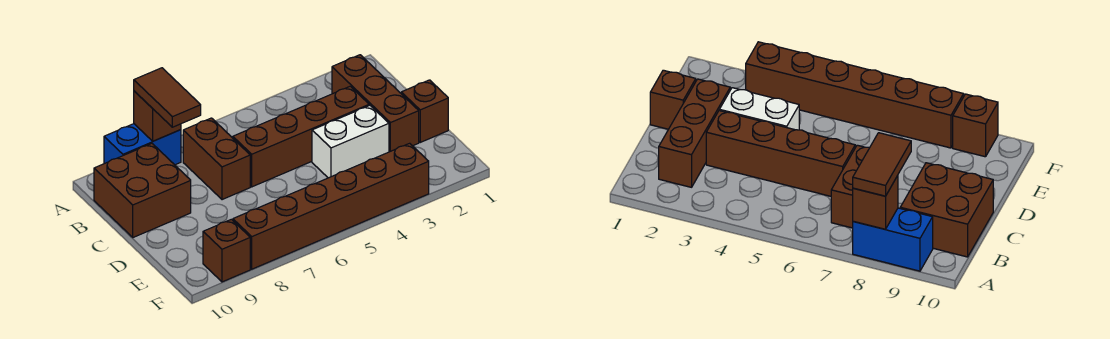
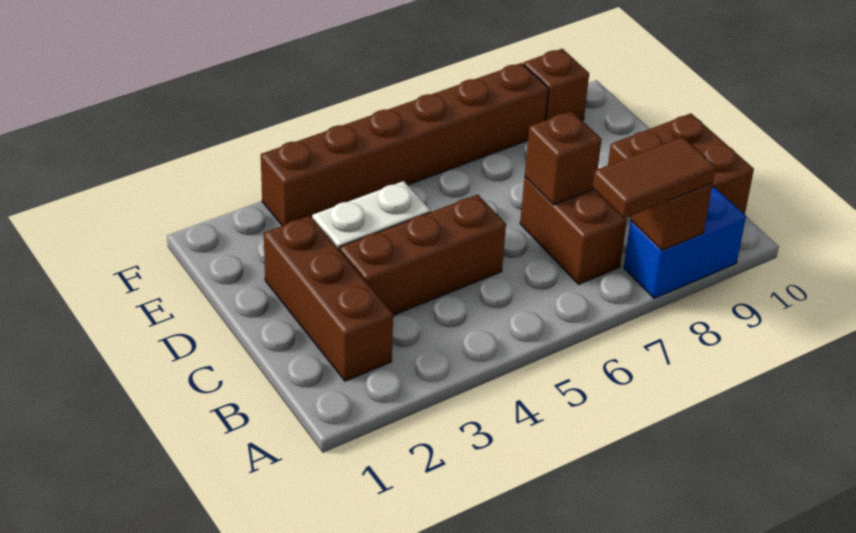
brown 1x2 tile [134,68,201,127] -> brown 1x2 tile turned to [593,137,716,218]
brown 1x4 brick [233,86,369,187] -> brown 1x3 brick [339,194,506,315]
brown 1x1 brick [401,80,448,142] -> brown 1x1 brick moved to [525,111,602,205]

